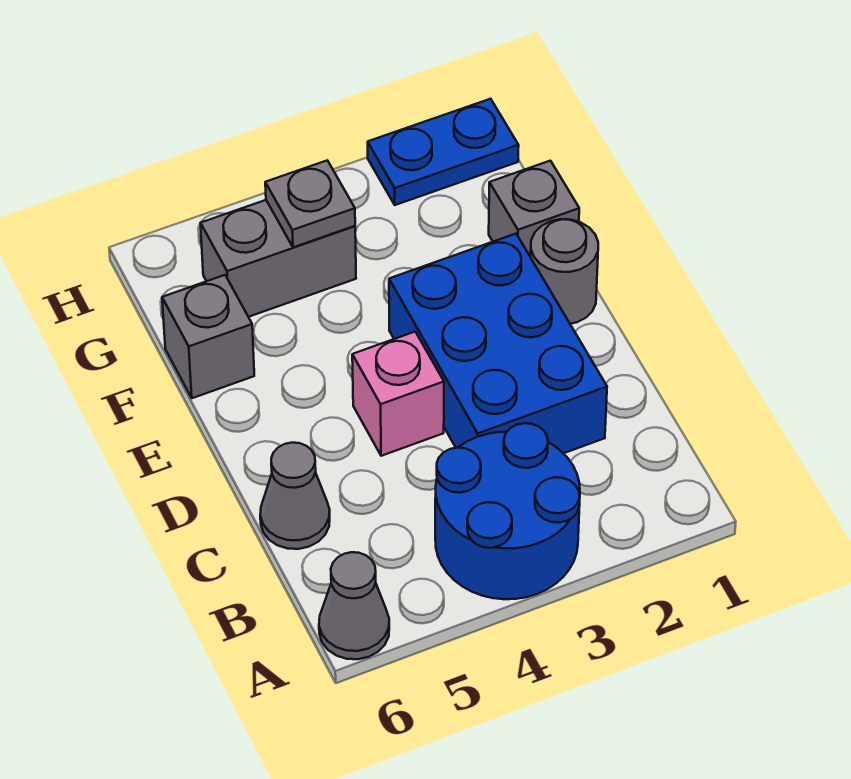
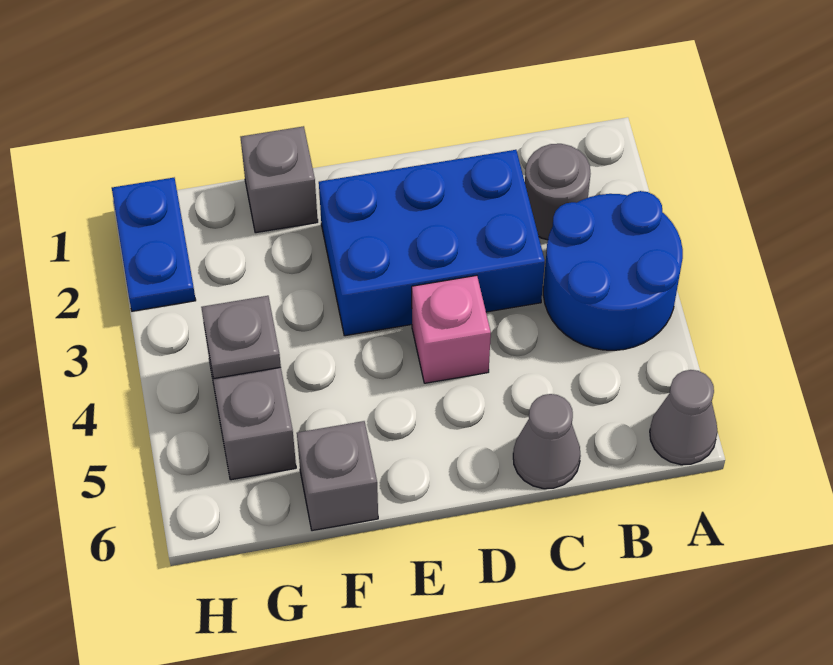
grey 1x1 round brick [531,219,598,324] -> grey 1x1 round brick moved to [525,144,591,240]

